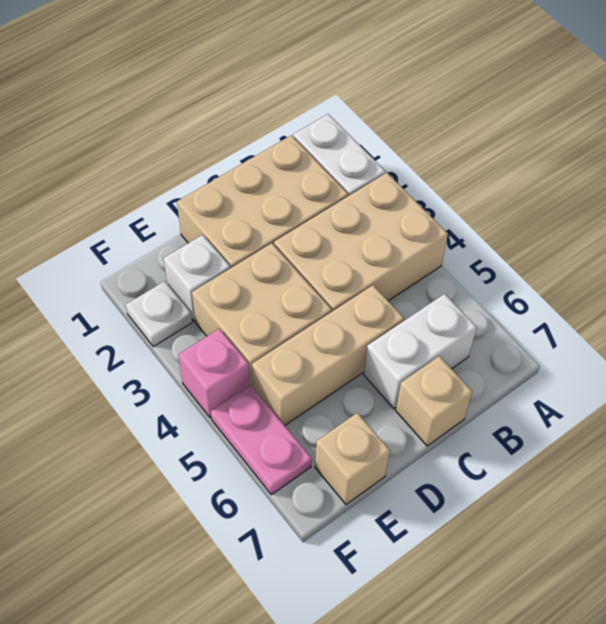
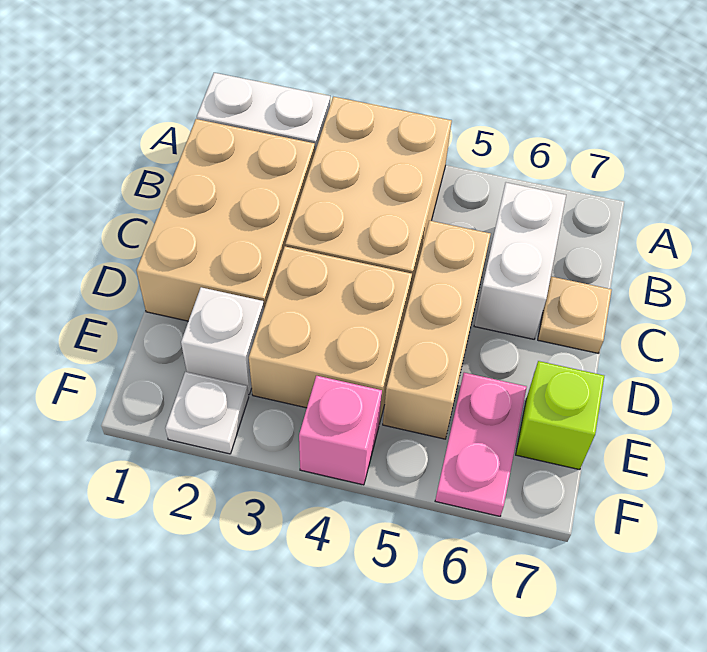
tan 1x1 brick [396,356,472,446] -> tan 1x1 plate [538,277,612,353]
tan 1x1 brick [315,413,390,504] -> lime 1x1 brick [516,361,604,470]
pink 1x2 plate [211,385,312,495] -> pink 1x2 plate turned to [435,373,527,516]

